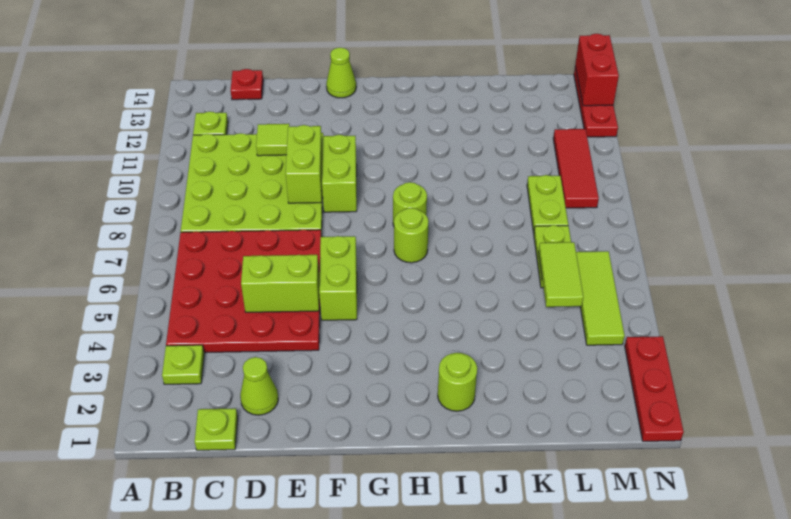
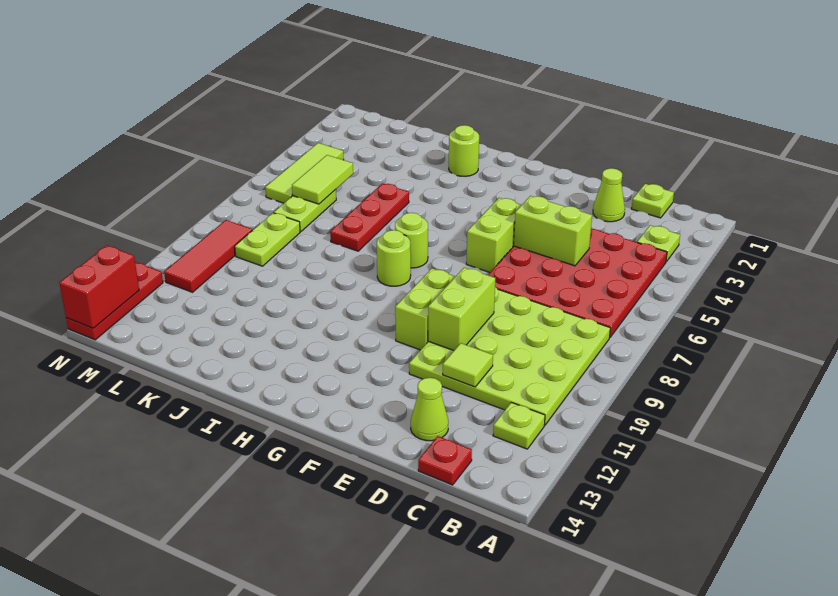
lime 1x1 cone [326,48,356,98] -> lime 1x1 cone moved to [411,378,448,441]
red 1x3 plate [625,336,684,441] -> red 1x3 plate moved to [330,183,409,251]

